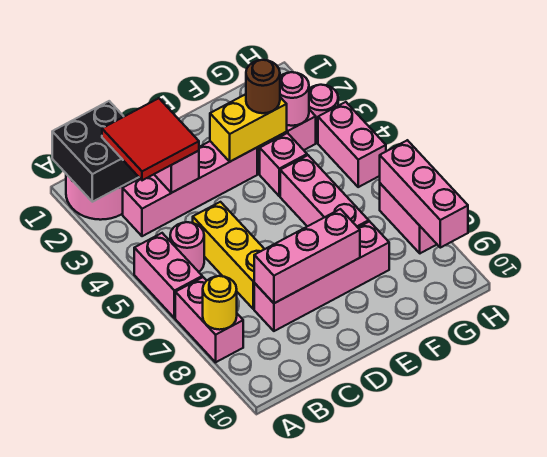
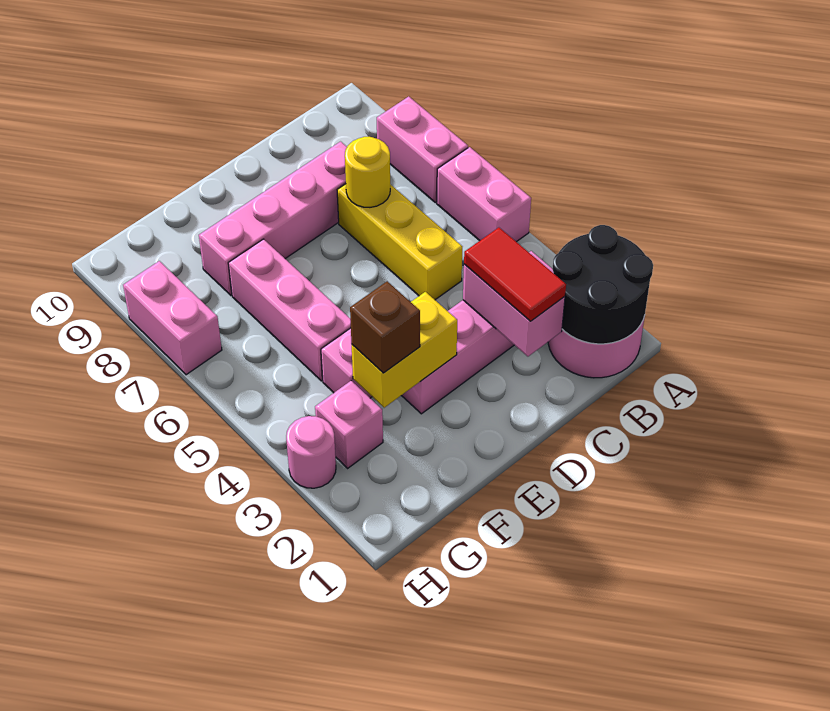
black 2x2 brick [52,101,138,202] -> black 2x2 round brick [552,225,653,344]
yellow 1x1 round brick [203,276,237,330] -> yellow 1x1 round brick moved to [345,137,390,207]
red 2x2 tile [102,98,199,180] -> red 1x2 tile [464,227,566,321]
pink 1x1 round brick [170,222,204,272] -> none
pink 1x3 brick [254,209,360,303] -> none
brown 1x1 round brick [246,60,280,113] -> brown 1x1 brick [350,281,420,373]
pink 1x1 round brick [280,72,309,126] -> none
pink 1x2 brick [318,102,386,187] -> none
pink 1x3 brick [380,140,468,248] -> none

